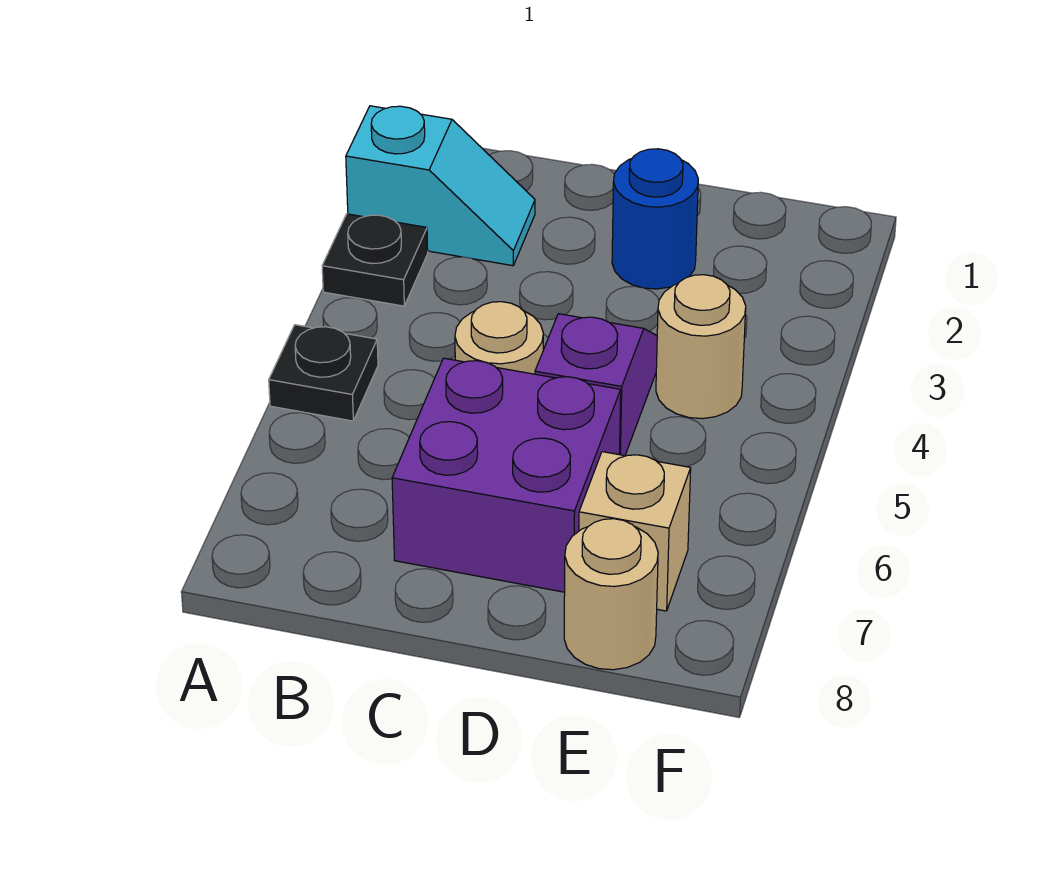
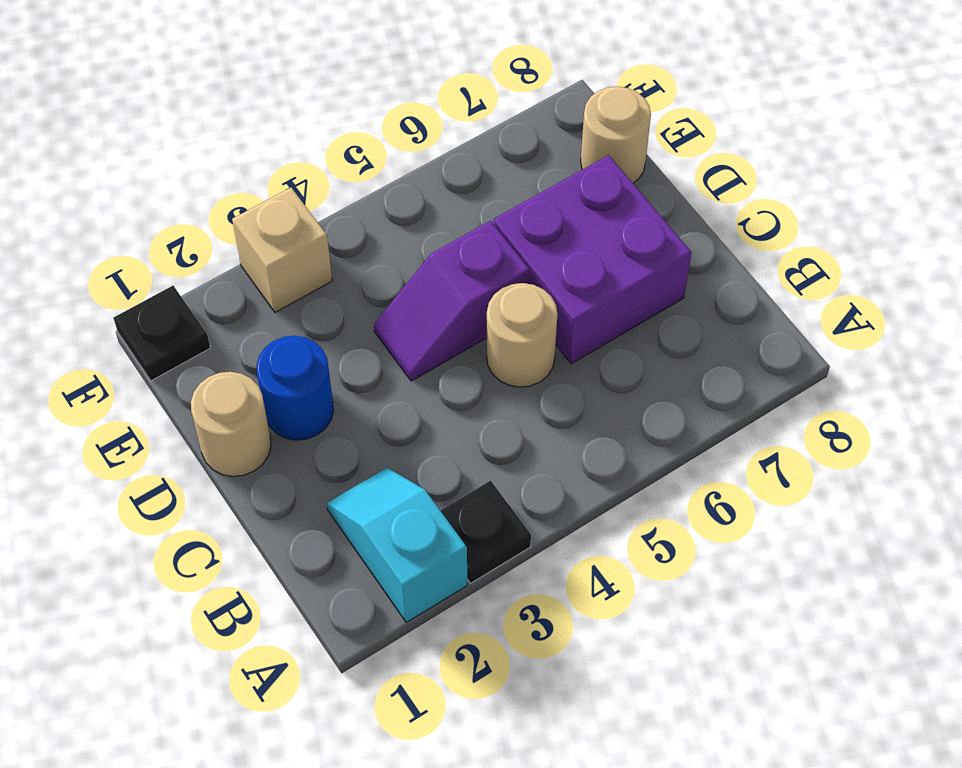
black 1x1 plate [269,325,378,421] -> black 1x1 plate moved to [114,286,210,381]
tan 1x1 round brick [656,275,746,419] -> tan 1x1 round brick moved to [191,372,271,476]
tan 1x1 brick [579,452,691,611] -> tan 1x1 brick moved to [232,188,332,312]

